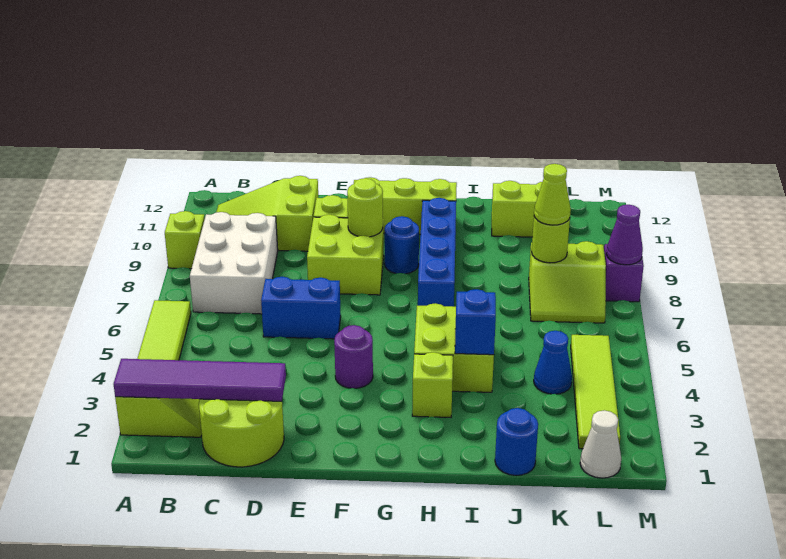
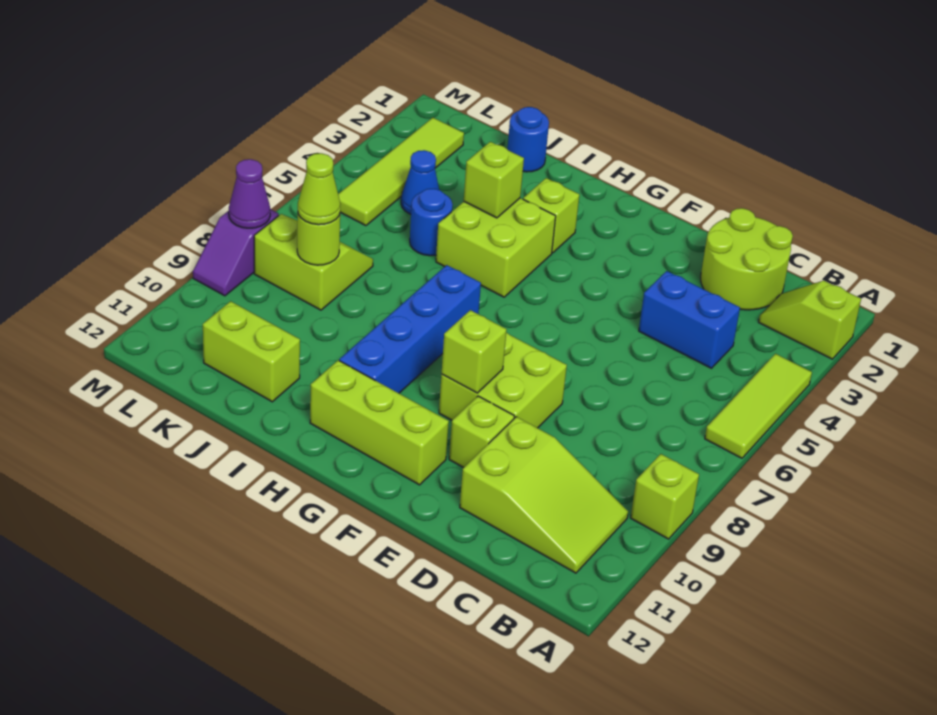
purple 1x4 tile [113,359,286,401] -> none
white 2x3 brick [190,212,278,314] -> none
blue 1x2 brick [261,277,341,339] -> blue 1x2 brick moved to [639,271,740,368]
purple 1x1 round brick [334,325,373,388] -> none
lime 1x1 round brick [347,178,383,237] -> lime 1x1 brick [442,310,507,393]
blue 1x1 round brick [384,216,419,274] -> blue 1x1 round brick moved to [410,189,453,256]
blue 1x1 brick [455,289,496,355] -> lime 1x1 brick [464,142,524,218]
white 1x1 cone [580,410,621,478] -> none

